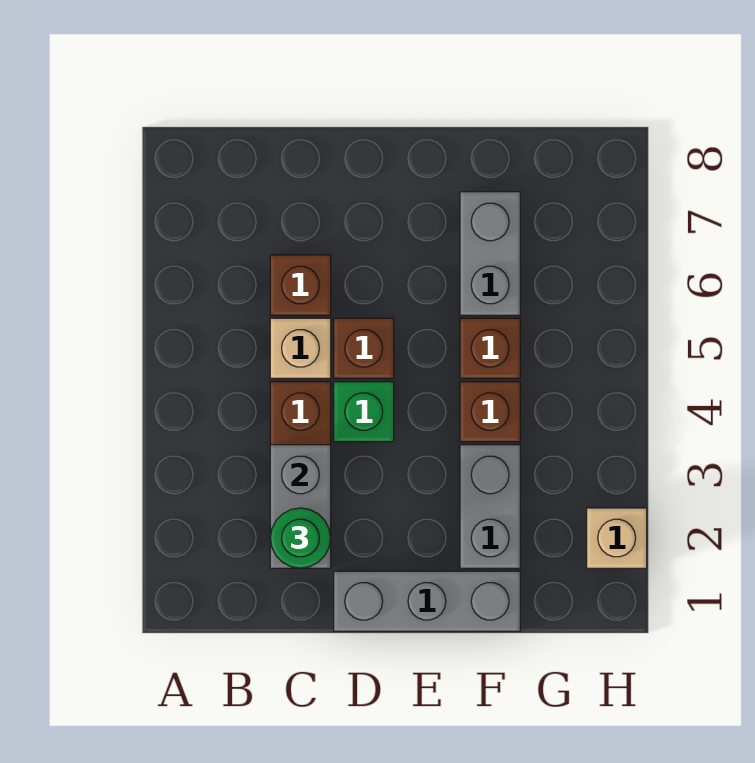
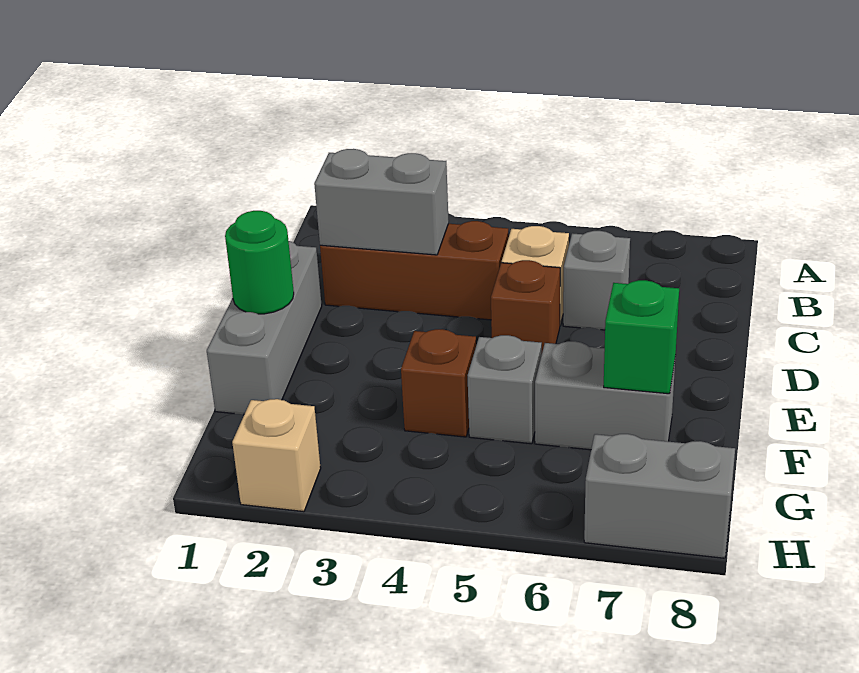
green 1x1 round brick [270,508,331,568] -> green 1x1 round brick moved to [225,211,294,314]
brown 1x1 brick [270,255,331,315] -> grey 1x1 brick [563,231,630,330]
green 1x1 brick [334,382,394,442] -> green 1x1 brick moved to [604,280,679,394]
grey 1x2 brick [460,445,520,568] -> grey 1x2 brick moved to [584,434,735,558]
brown 1x1 brick [460,318,520,378] -> grey 1x1 brick [468,335,542,444]

